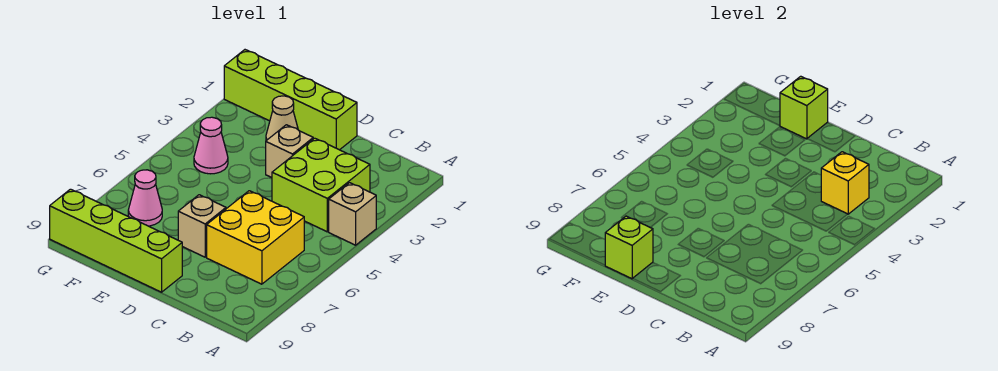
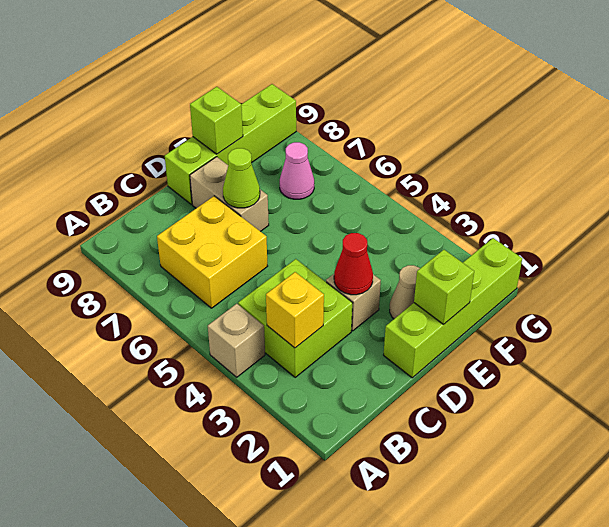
none -> red 1x1 cone [334,233,373,295]
tan 1x1 brick [178,195,226,257] -> tan 1x2 brick [190,157,269,231]
none -> lime 1x1 cone [223,148,260,208]
pink 1x1 cone [194,117,228,174] -> none

